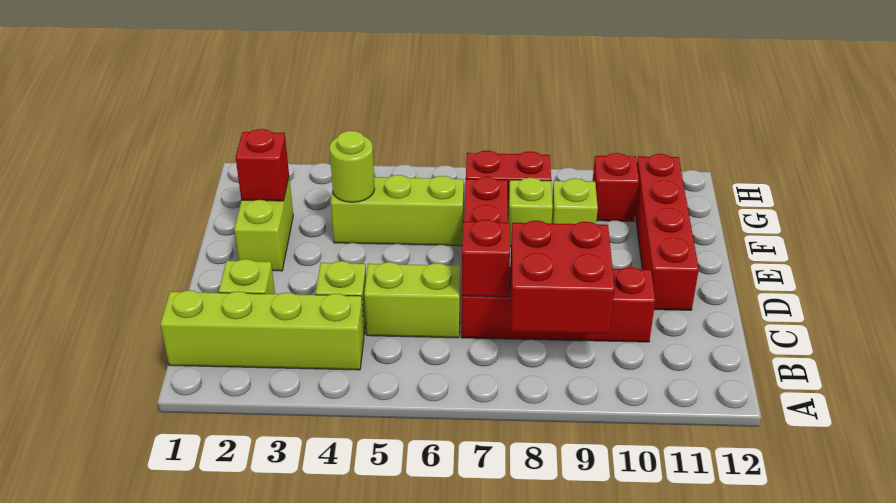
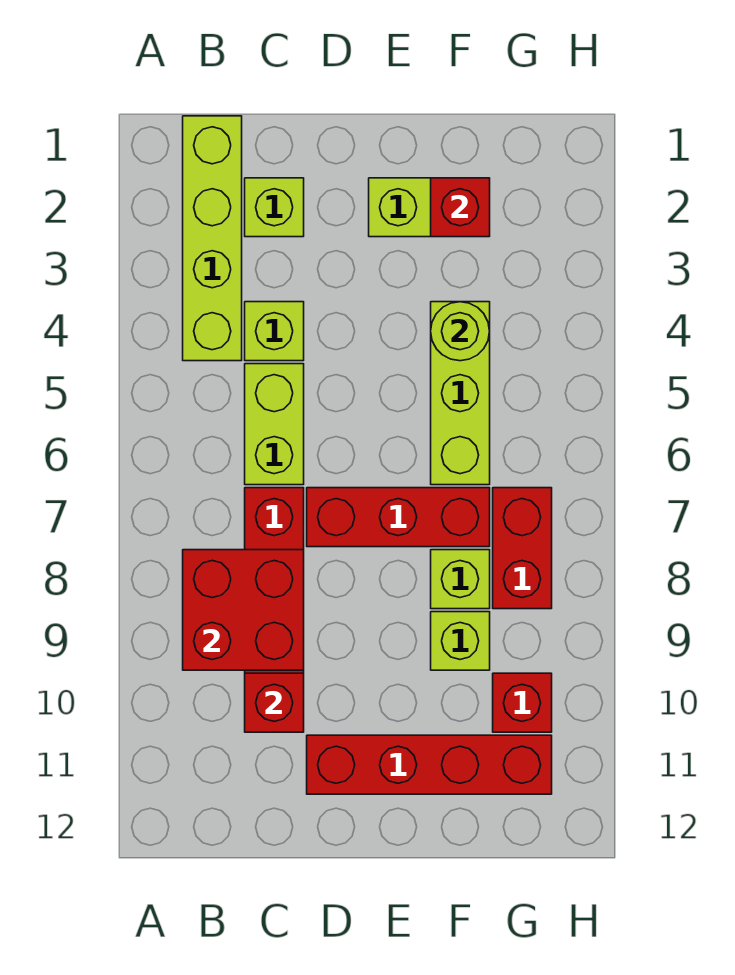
red 1x1 brick [462,220,510,297] -> red 1x1 brick moved to [245,673,304,732]

